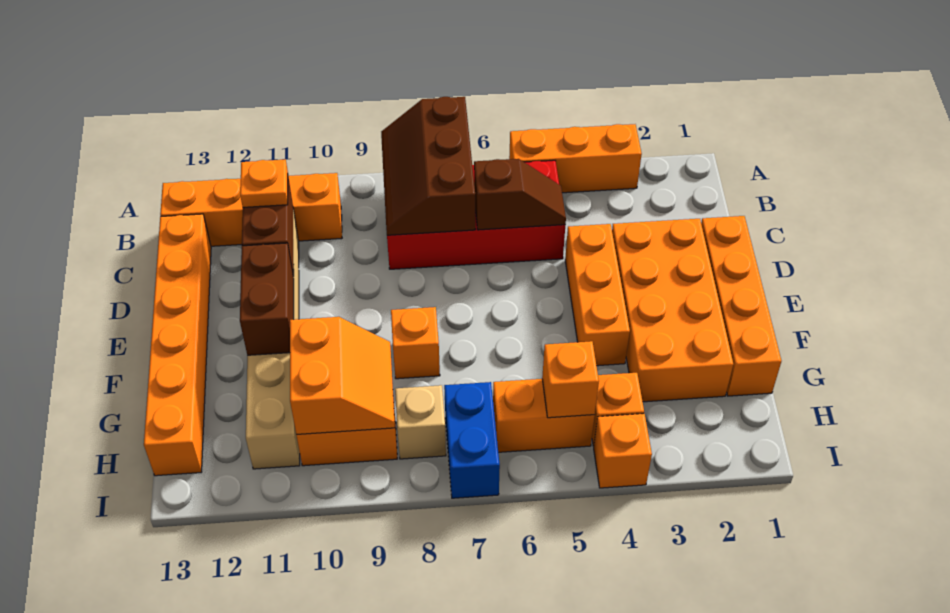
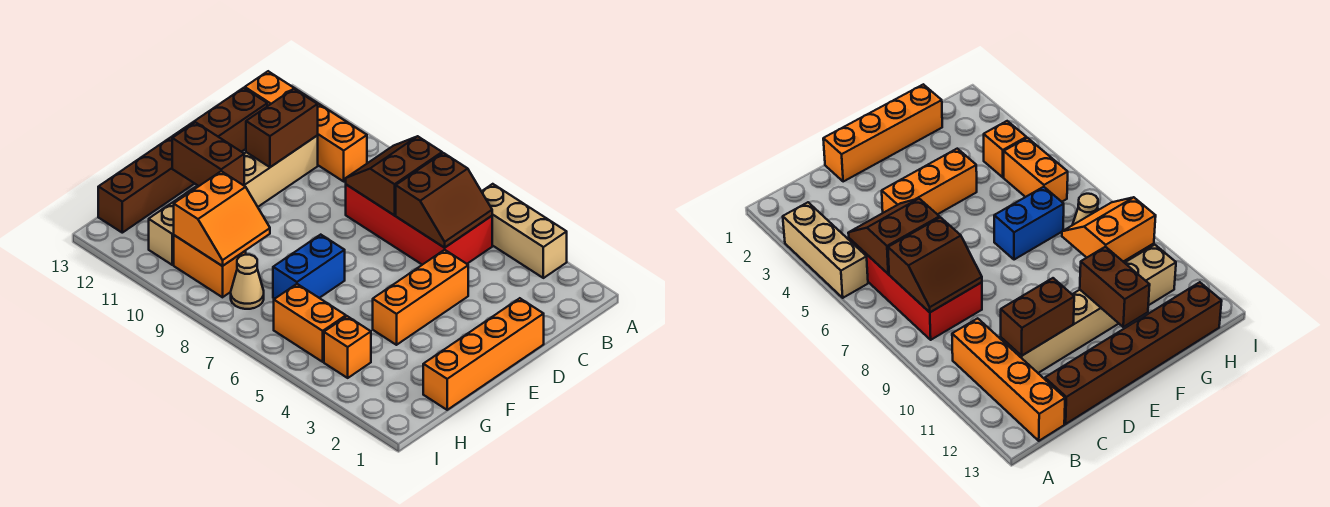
orange 1x3 brick [509,124,642,193] -> tan 1x3 brick [481,184,567,278]
brown 2x3 slope [381,97,475,235] -> brown 2x2 slope [346,136,442,215]
brown 1x2 slope [474,159,566,230] -> brown 2x2 slope [396,153,492,248]
orange 1x1 plate [240,160,288,207] -> none
orange 1x6 brick [144,214,211,476] -> brown 1x6 brick [98,88,267,233]
orange 2x4 brick [612,219,733,402] -> none
brown 1x2 brick [240,243,294,355] -> brown 1x2 brick turned to [172,122,244,186]
orange 1x1 brick [391,307,440,379] -> none
orange 1x1 brick [542,341,599,418] -> none
blue 1x2 brick [444,382,500,498] -> blue 1x2 brick moved to [273,235,345,299]
tan 1x1 brick [395,385,446,459] -> tan 1x1 cone [231,255,264,309]
orange 1x1 brick [594,414,652,488] -> none

